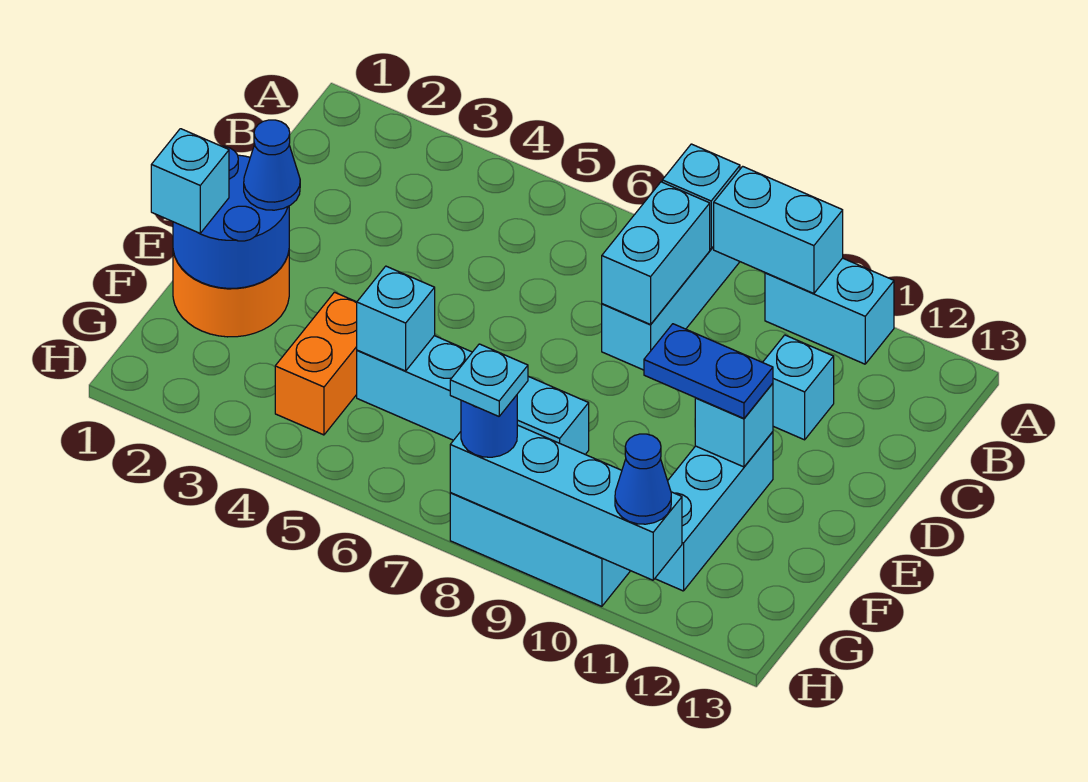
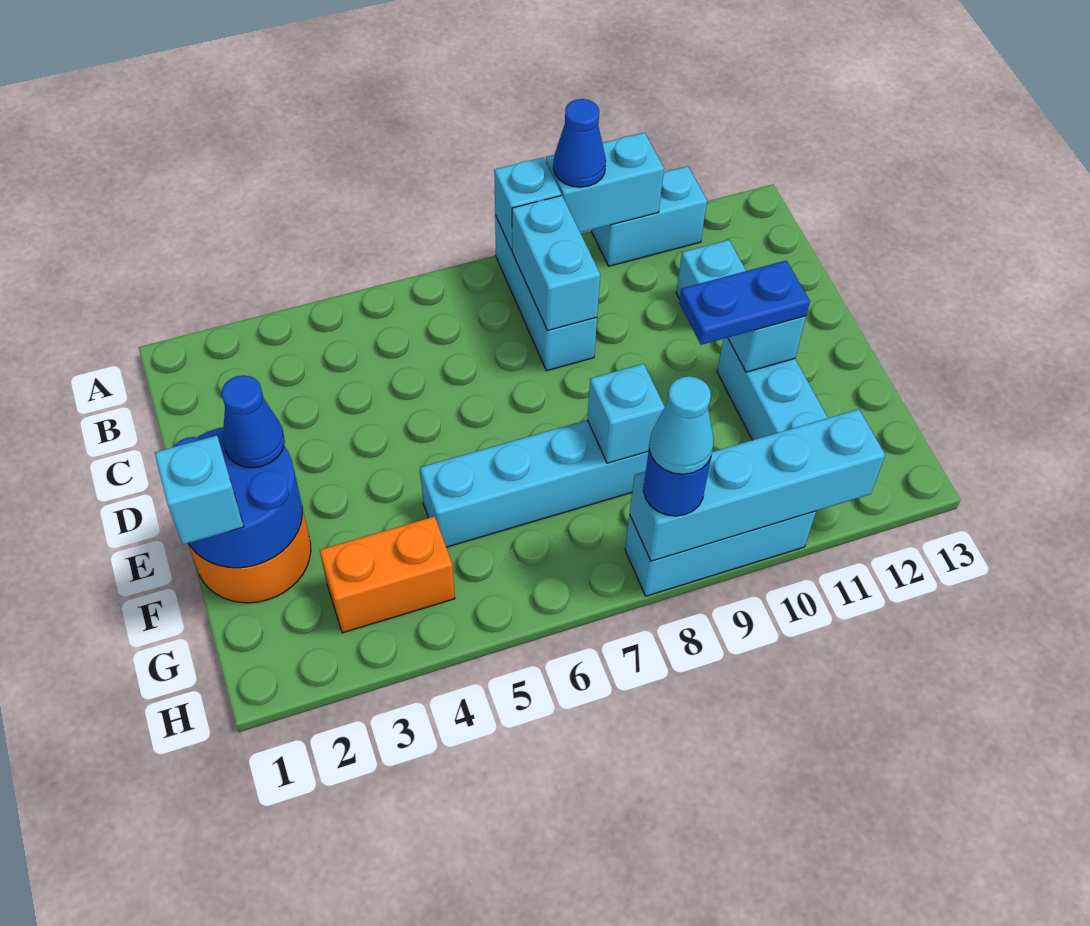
orange 1x2 brick [275,292,357,435] -> orange 1x2 brick turned to [320,516,455,633]
cyan 1x1 brick [357,266,435,371] -> cyan 1x1 brick moved to [587,364,665,463]
cyan 1x1 plate [450,344,528,416] -> cyan 1x1 cone [649,376,714,474]
blue 1x1 cone [615,434,671,524] -> blue 1x1 cone moved to [553,99,606,187]

